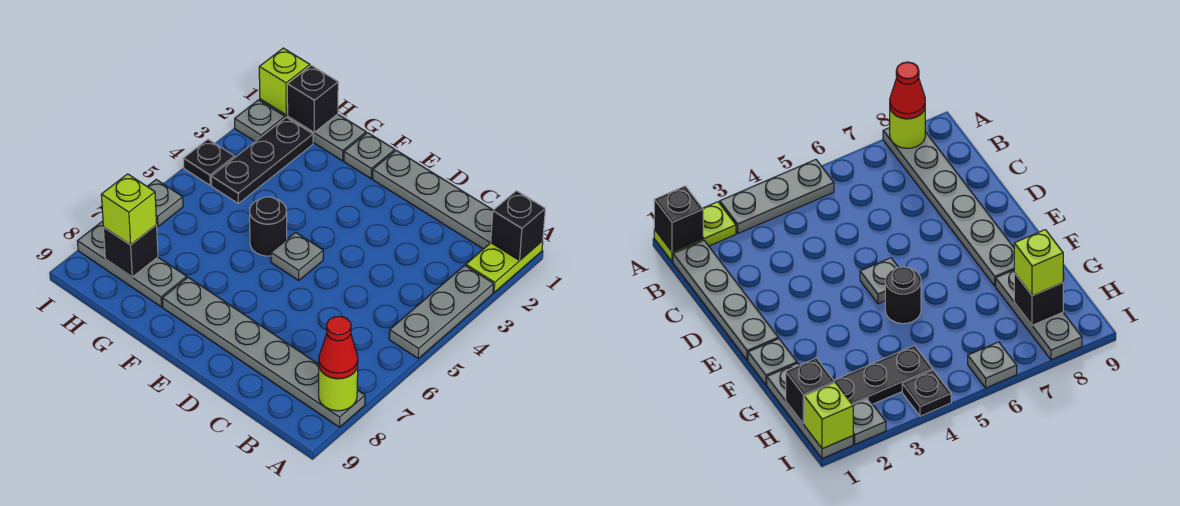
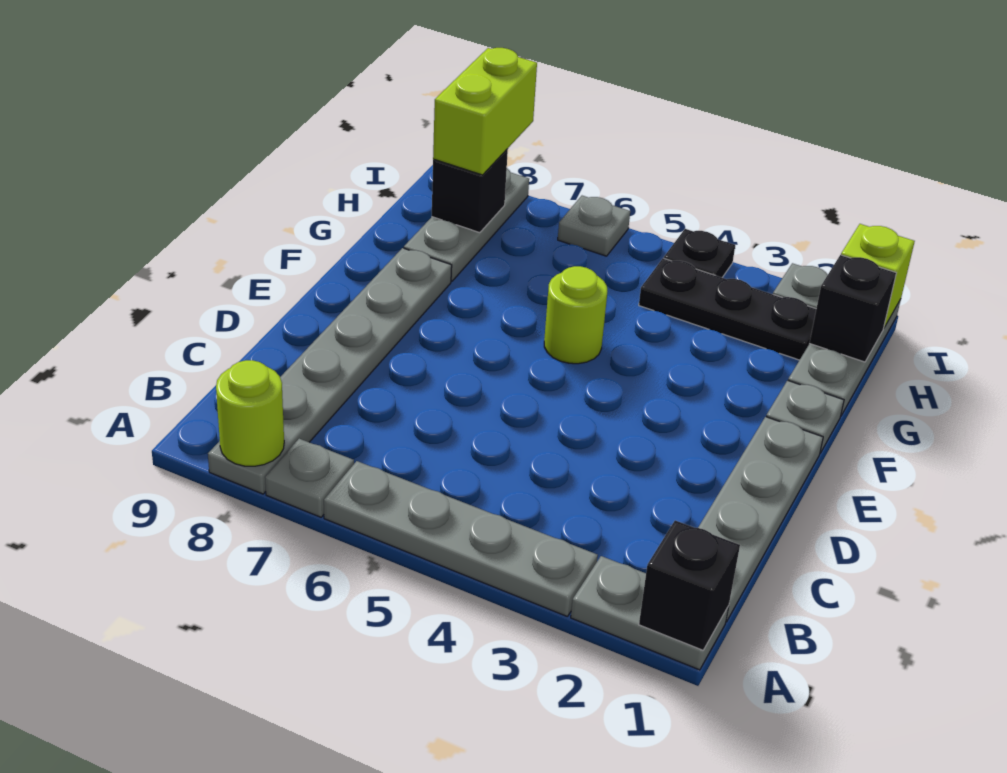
lime 1x2 plate [466,241,543,292] -> grey 1x2 plate [571,556,729,670]
grey 1x3 plate [389,265,494,358] -> grey 1x4 plate [324,461,598,617]
red 1x1 cone [319,316,358,379] -> none
grey 1x1 plate [271,232,323,280] -> grey 1x1 plate moved to [265,439,354,517]
black 1x1 round brick [250,197,287,256] -> lime 1x1 round brick [544,266,607,364]
lime 1x1 brick [101,174,157,245] -> lime 1x2 brick [433,48,537,175]

